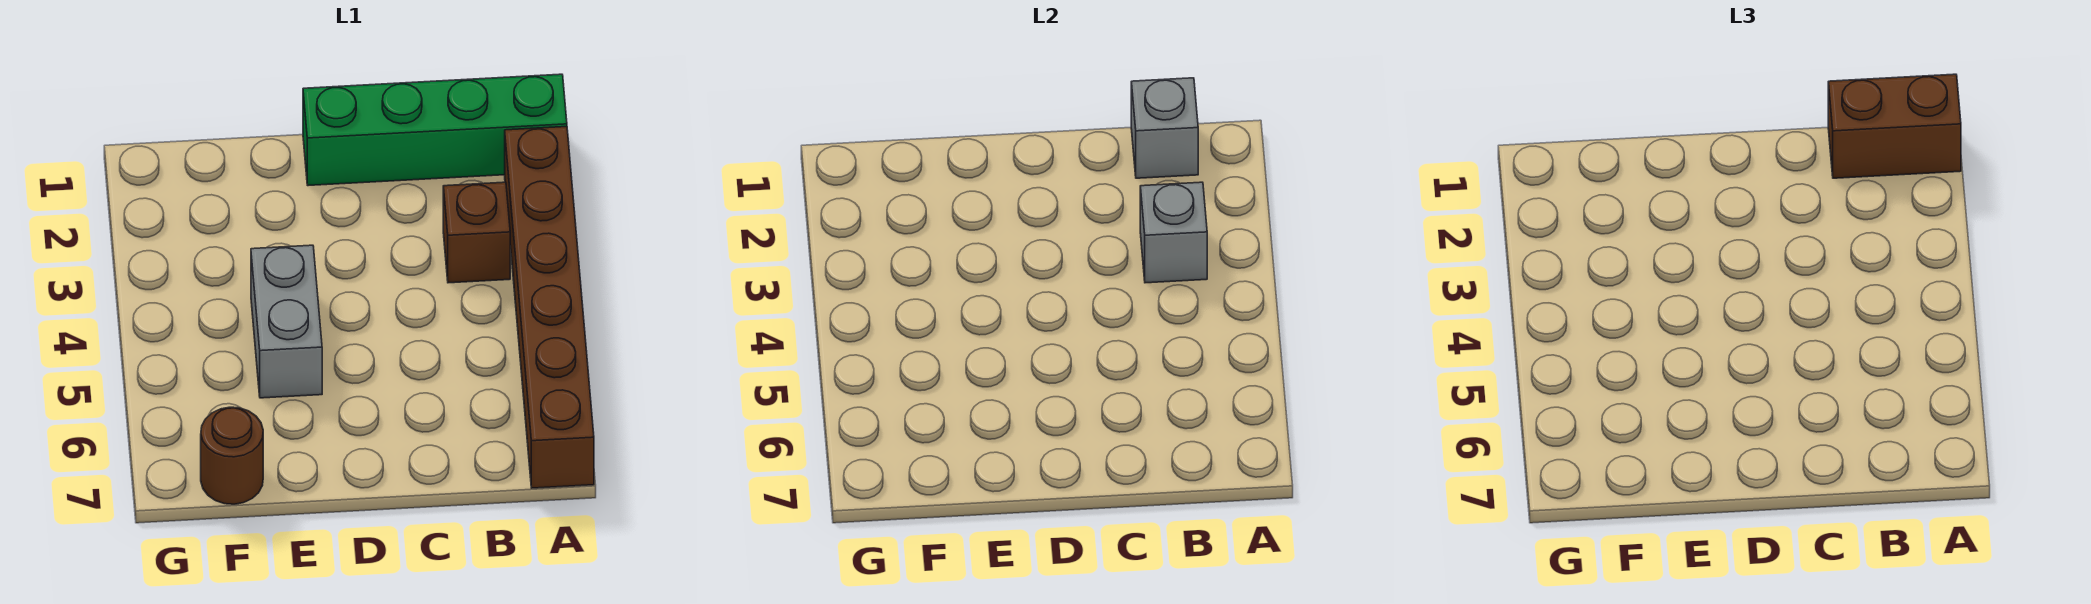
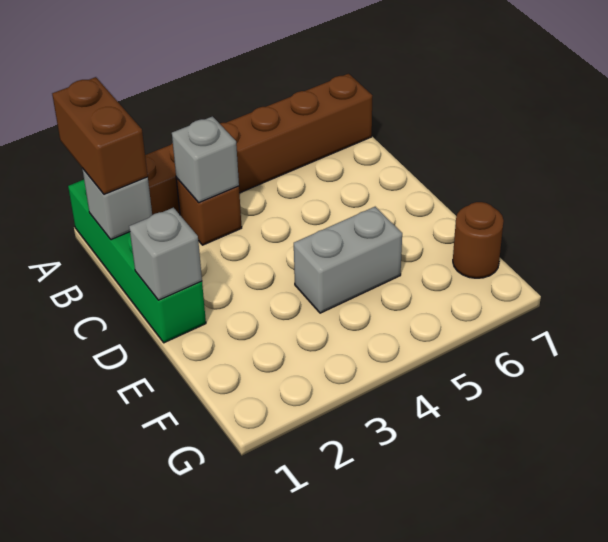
none -> grey 1x1 brick [129,208,202,300]

